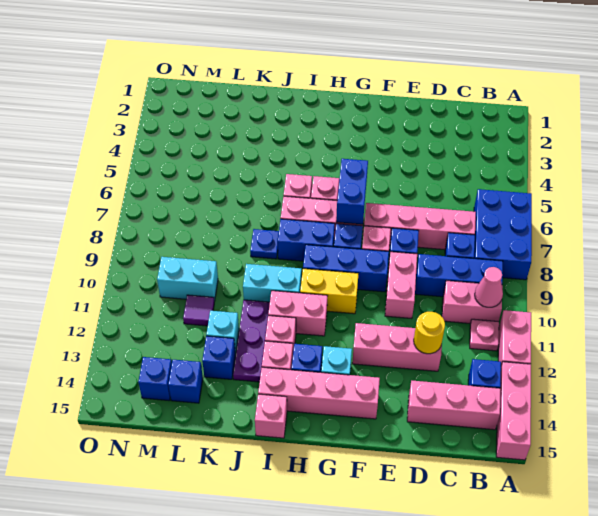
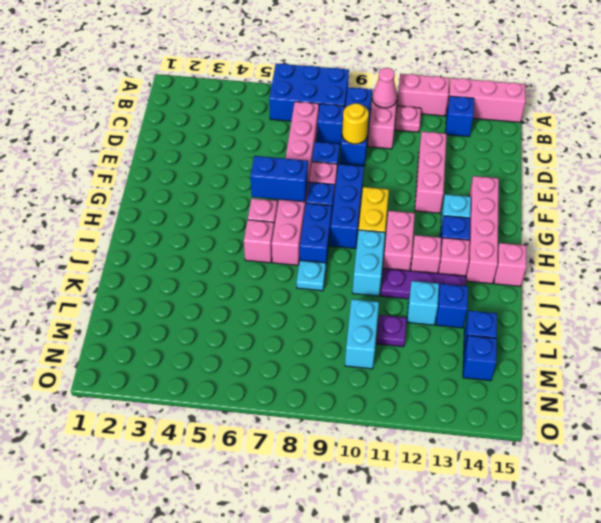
pink 1x3 brick [407,381,501,430] -> none
yellow 1x1 round brick [414,312,445,354] -> yellow 1x1 round brick moved to [342,103,369,144]
pink 1x2 brick [385,252,417,319] -> none
blue 1x1 plate [250,229,279,259] -> cyan 1x1 plate [297,260,326,291]
purple 1x1 tile [183,295,214,326] -> purple 1x1 plate [376,315,406,347]

